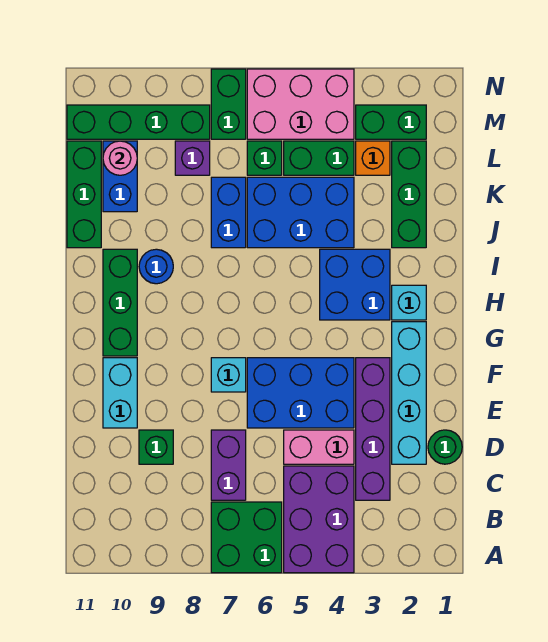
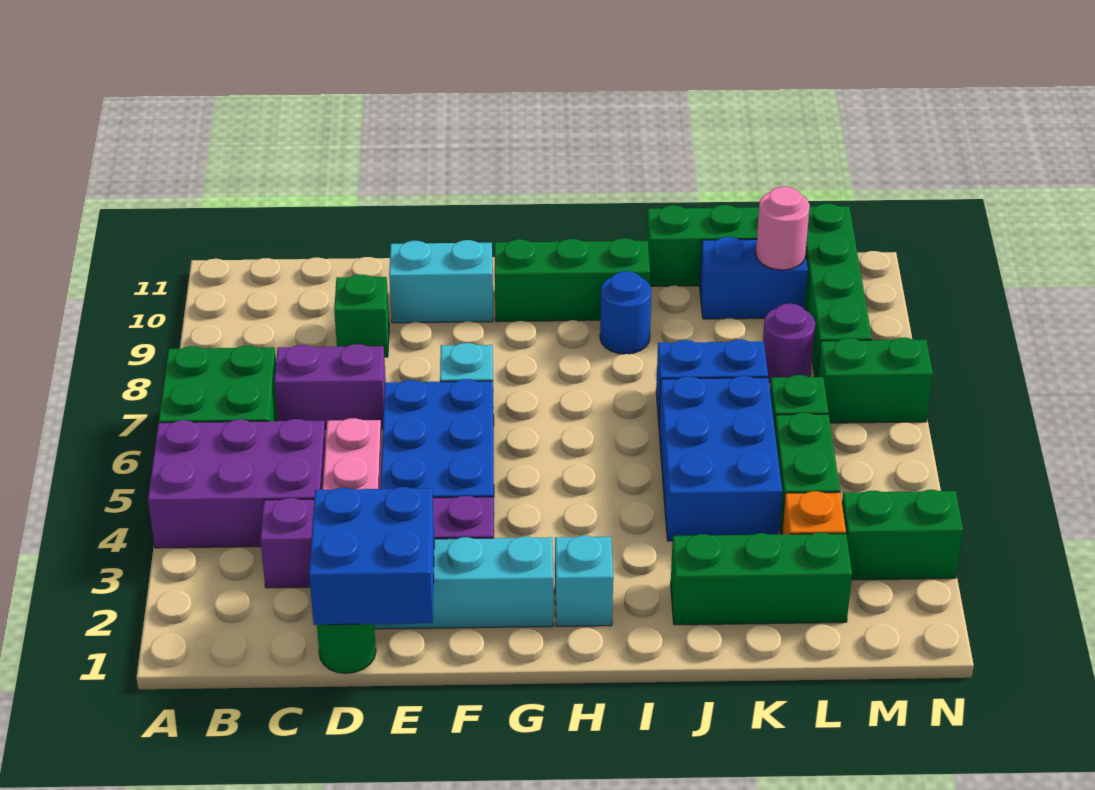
blue 2x2 brick [320,249,390,320] -> blue 2x2 brick moved to [309,487,434,625]
purple 1x1 brick [175,141,210,175] -> purple 1x1 round brick [763,304,815,383]
green 1x2 brick [356,105,426,139] -> green 1x2 brick turned to [842,490,963,580]
pink 2x3 brick [247,69,354,139] -> none

